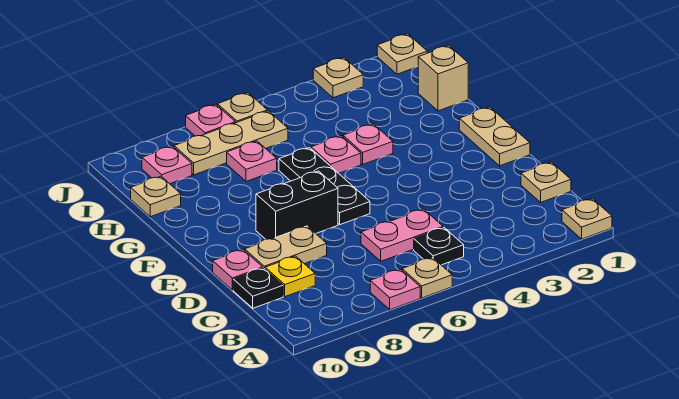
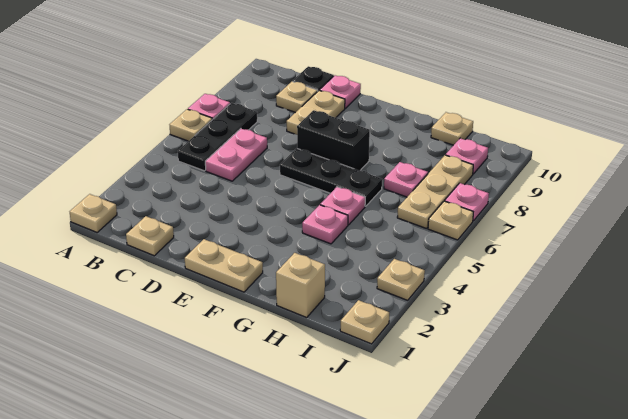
black 1x1 plate [414,228,464,265] -> black 1x3 plate [178,103,257,171]
yellow 1x1 plate [265,256,315,297] -> tan 1x1 plate [276,81,318,113]
black 1x2 brick [256,171,338,239] -> black 1x2 brick turned to [297,110,370,171]

